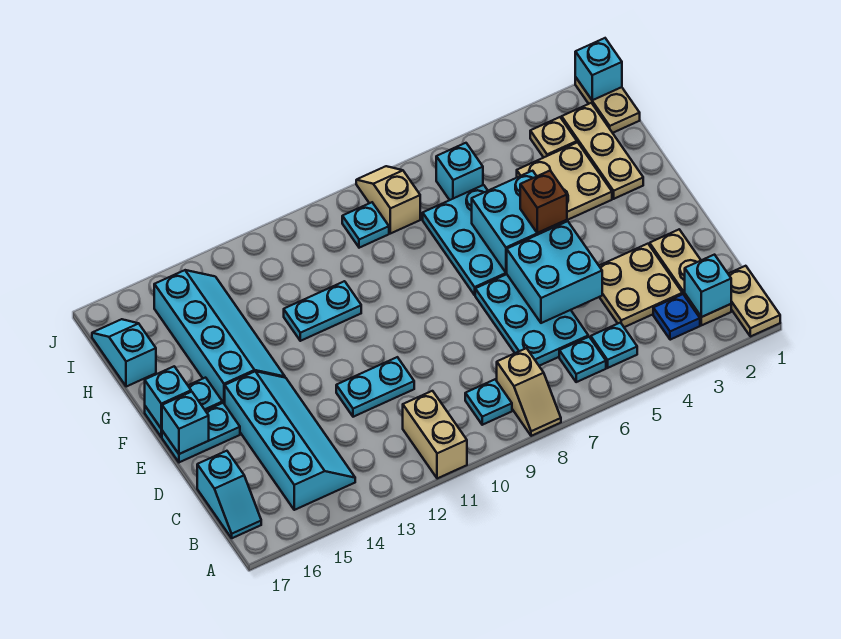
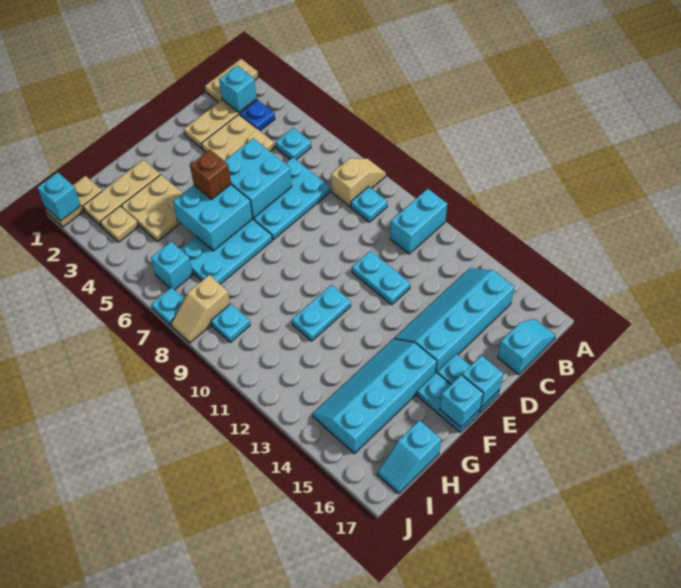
tan 1x2 brick [403,391,467,479] -> cyan 1x2 brick [390,189,447,254]
cyan 1x1 plate [559,337,606,382] -> cyan 1x1 plate moved to [151,287,184,325]
cyan 1x2 plate [284,281,361,341] -> cyan 1x2 plate turned to [292,285,351,341]

